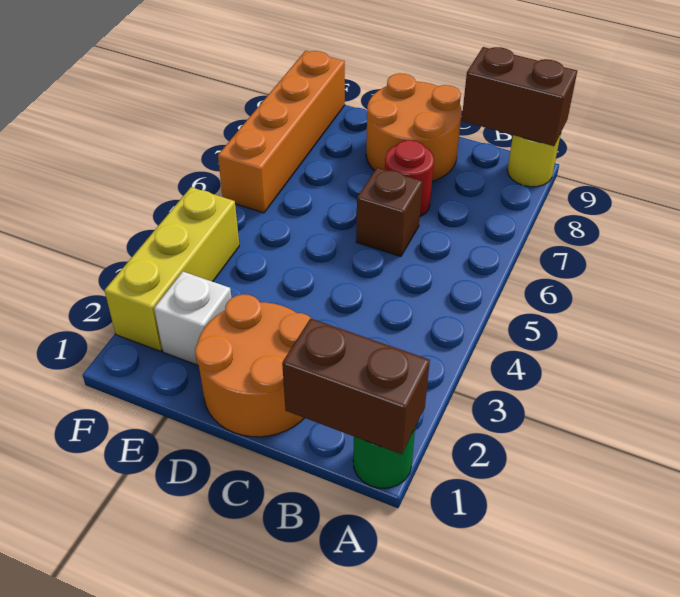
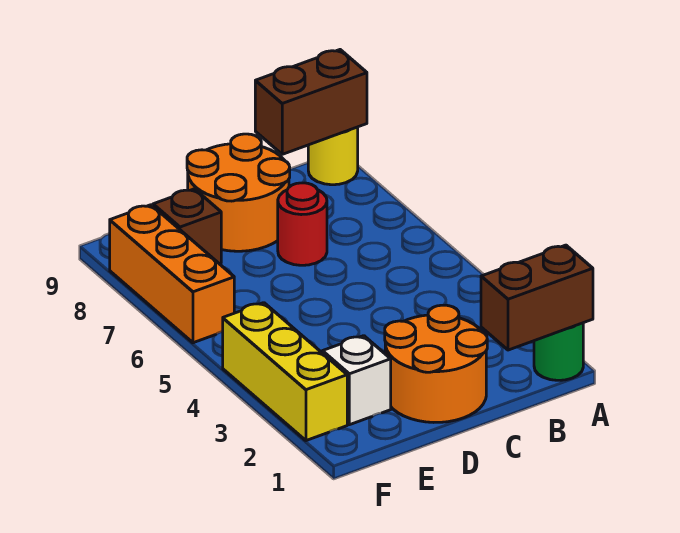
brown 1x1 brick [356,168,422,257] -> brown 1x1 brick moved to [153,189,221,264]
orange 1x4 brick [218,51,345,213] -> orange 1x3 brick [110,205,234,343]

